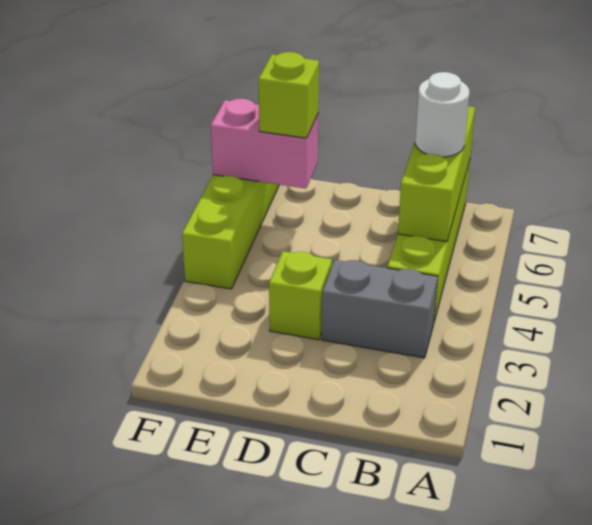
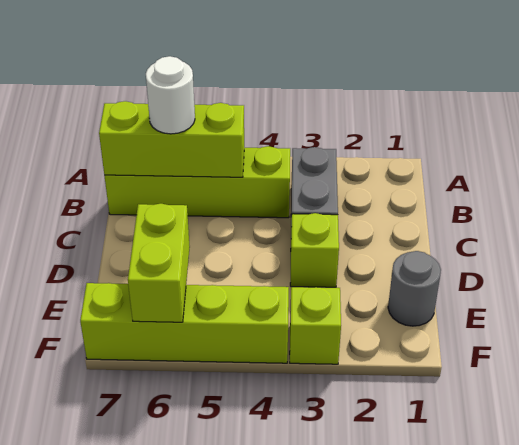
none -> grey 1x1 round brick [388,251,441,326]
pink 1x2 brick [211,99,318,189] -> lime 1x2 brick [128,204,190,322]
lime 1x1 brick [258,52,319,138] -> lime 1x1 brick moved to [290,287,341,364]

